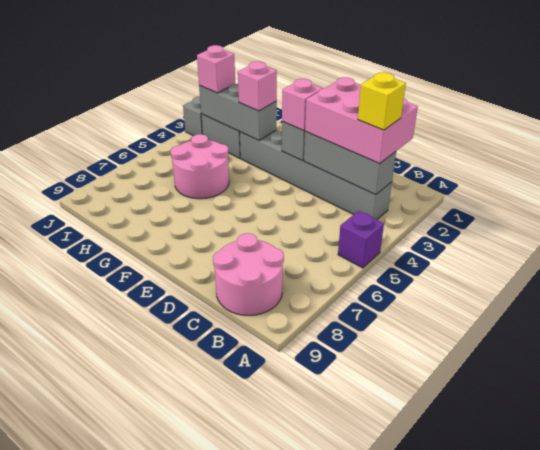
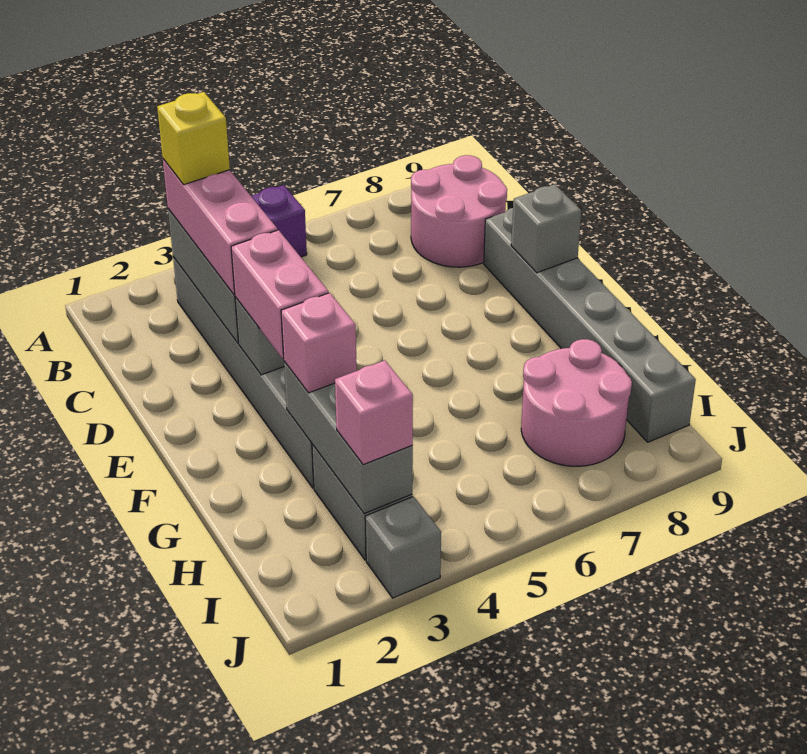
pink 2x3 brick [305,77,418,164] -> pink 1x3 brick [163,159,278,295]
none -> grey 1x6 brick [484,208,696,442]
pink 1x1 brick [282,79,323,131] -> pink 1x2 brick [231,230,329,359]
none -> grey 1x1 brick [511,184,581,273]
pink 2x2 round brick [170,134,229,199] -> pink 2x2 round brick moved to [521,339,632,466]

